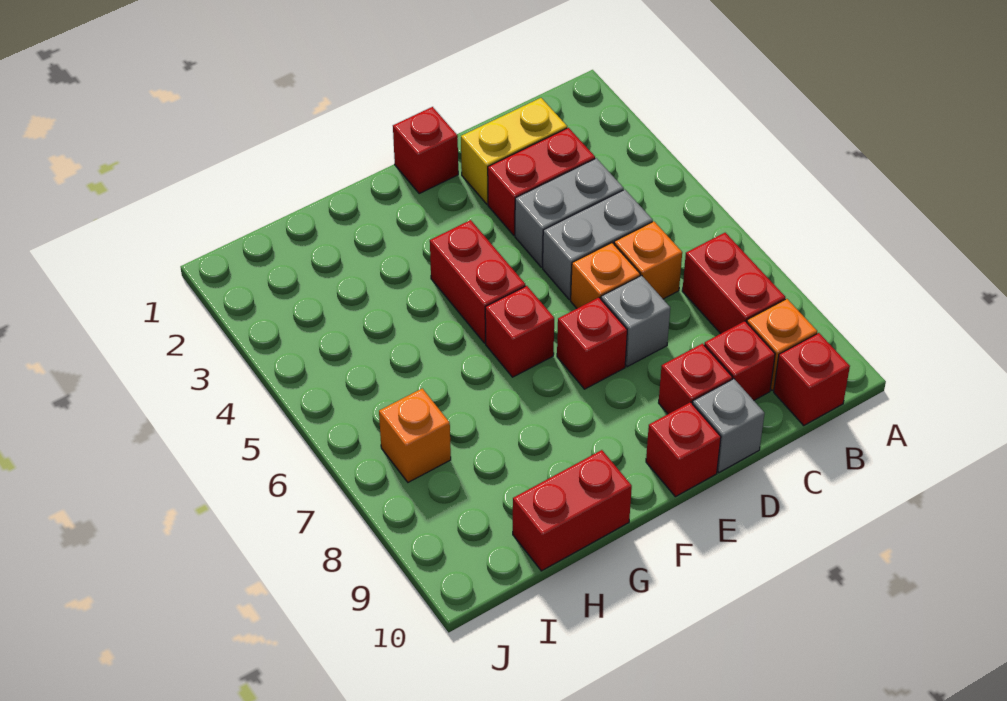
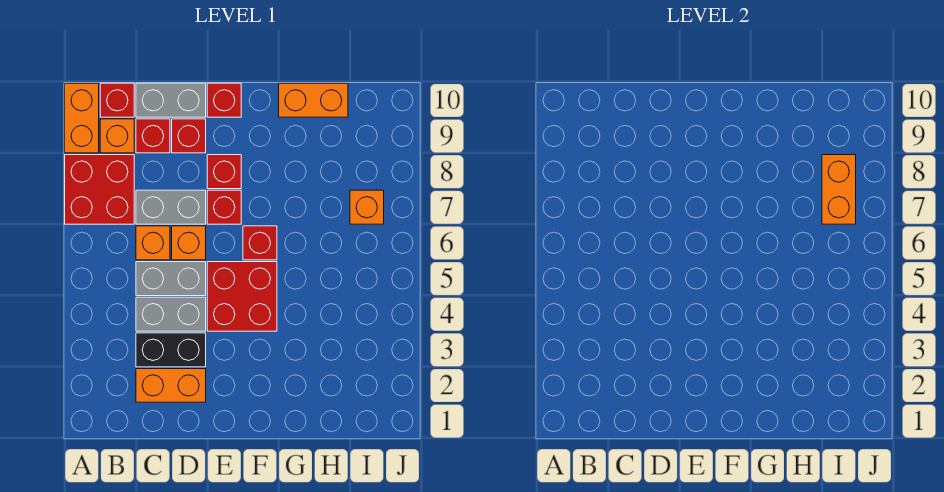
none -> orange 1x2 brick [65,83,99,153]
red 1x2 brick [682,233,785,334] -> red 2x2 brick [65,155,134,224]
yellow 1x2 brick [461,98,567,204] -> orange 1x2 brick [136,369,206,402]
red 1x2 brick [488,128,595,235] -> black 1x2 brick [136,333,206,367]
grey 1x1 brick [601,275,670,367] -> grey 1x2 brick [136,190,206,224]
grey 1x1 brick [692,379,764,472] -> grey 1x2 brick [136,83,206,117]
red 1x1 brick [393,107,458,193] -> red 1x1 brick moved to [207,155,241,189]
red 1x2 brick [430,220,525,343] -> red 2x2 brick [207,262,277,331]
red 1x2 brick [513,450,632,571] -> orange 1x2 brick [279,83,348,117]
none -> orange 1x2 brick [822,155,856,224]

